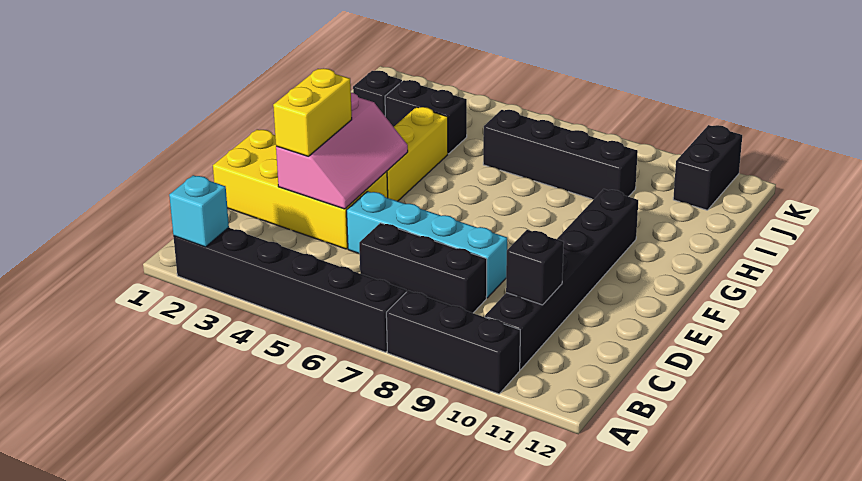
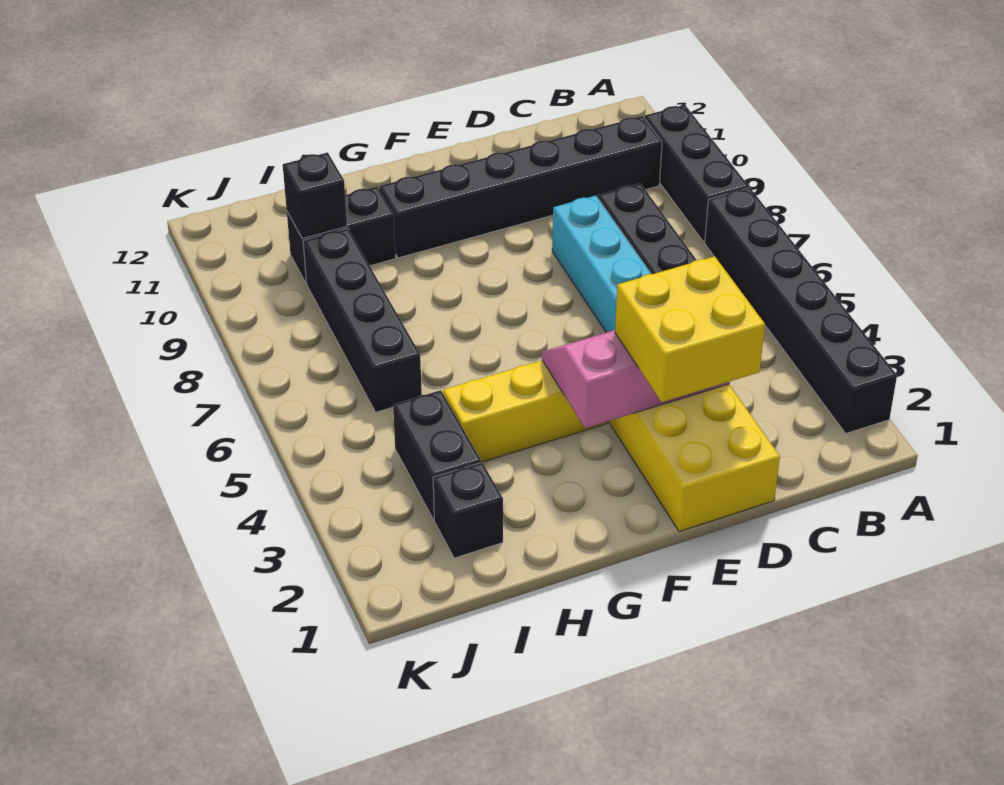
cyan 1x1 brick [169,175,229,247] -> none
black 1x1 brick [506,230,564,305] -> black 1x1 brick moved to [283,152,347,238]
yellow 1x2 brick [273,68,352,156] -> yellow 2x2 brick [615,256,765,402]
black 1x2 brick [673,125,742,210] -> black 1x2 brick moved to [287,187,396,283]

